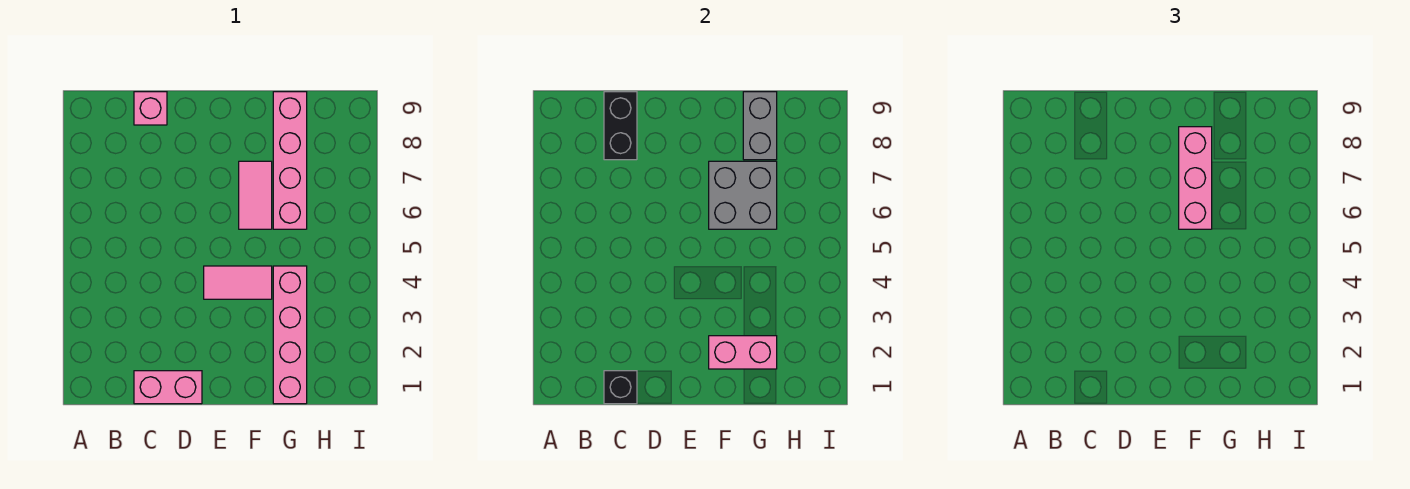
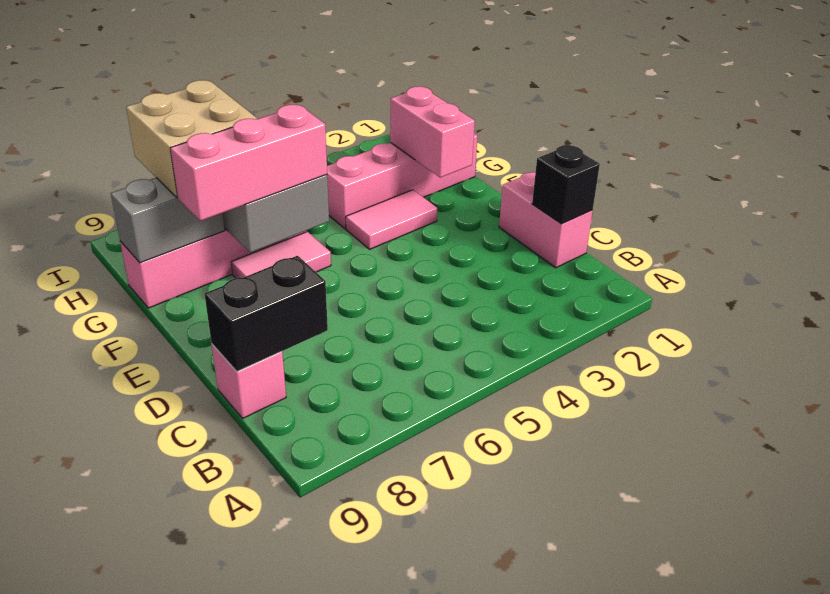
pink 1x2 tile [204,266,272,299] -> pink 1x2 tile turned to [346,190,437,249]
none -> tan 2x2 brick [126,80,257,198]

